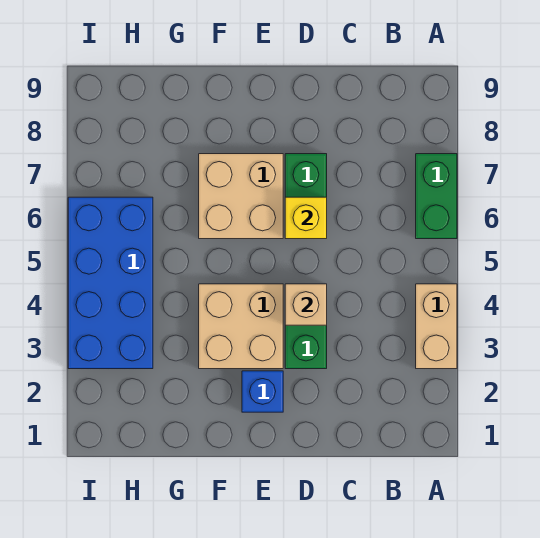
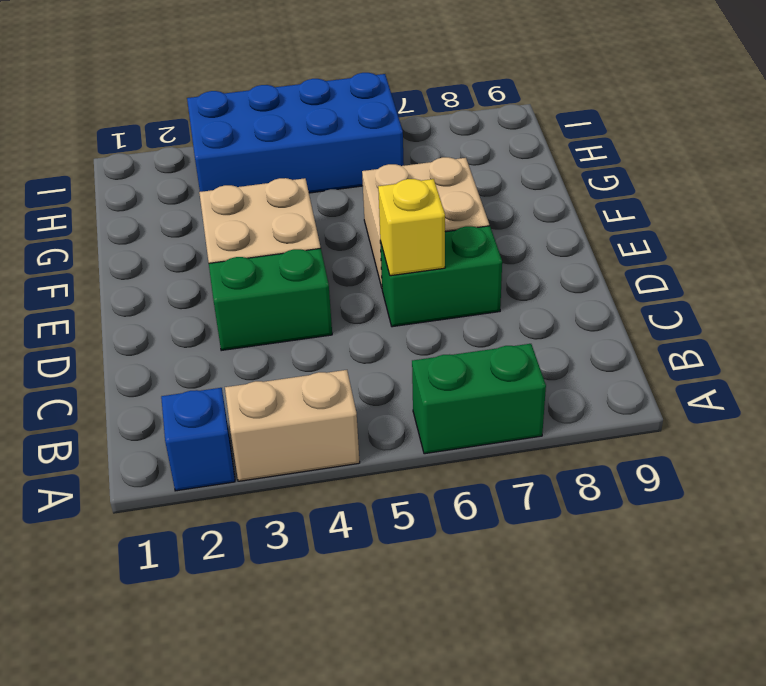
tan 1x1 brick [285,284,327,325] -> none
blue 1x1 brick [242,371,283,412] -> blue 1x1 brick moved to [161,388,235,491]

